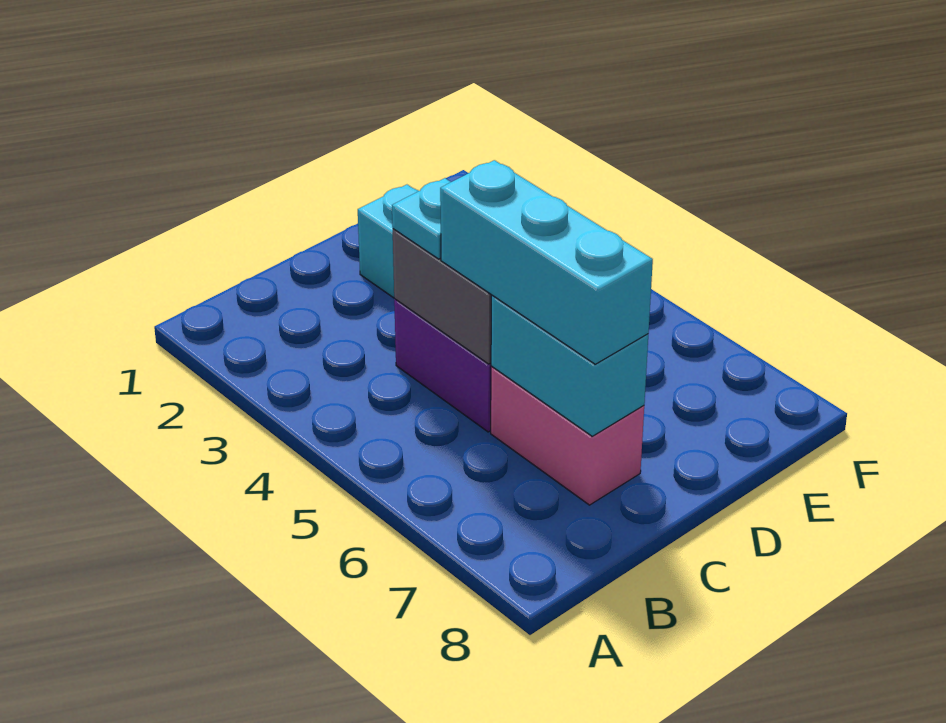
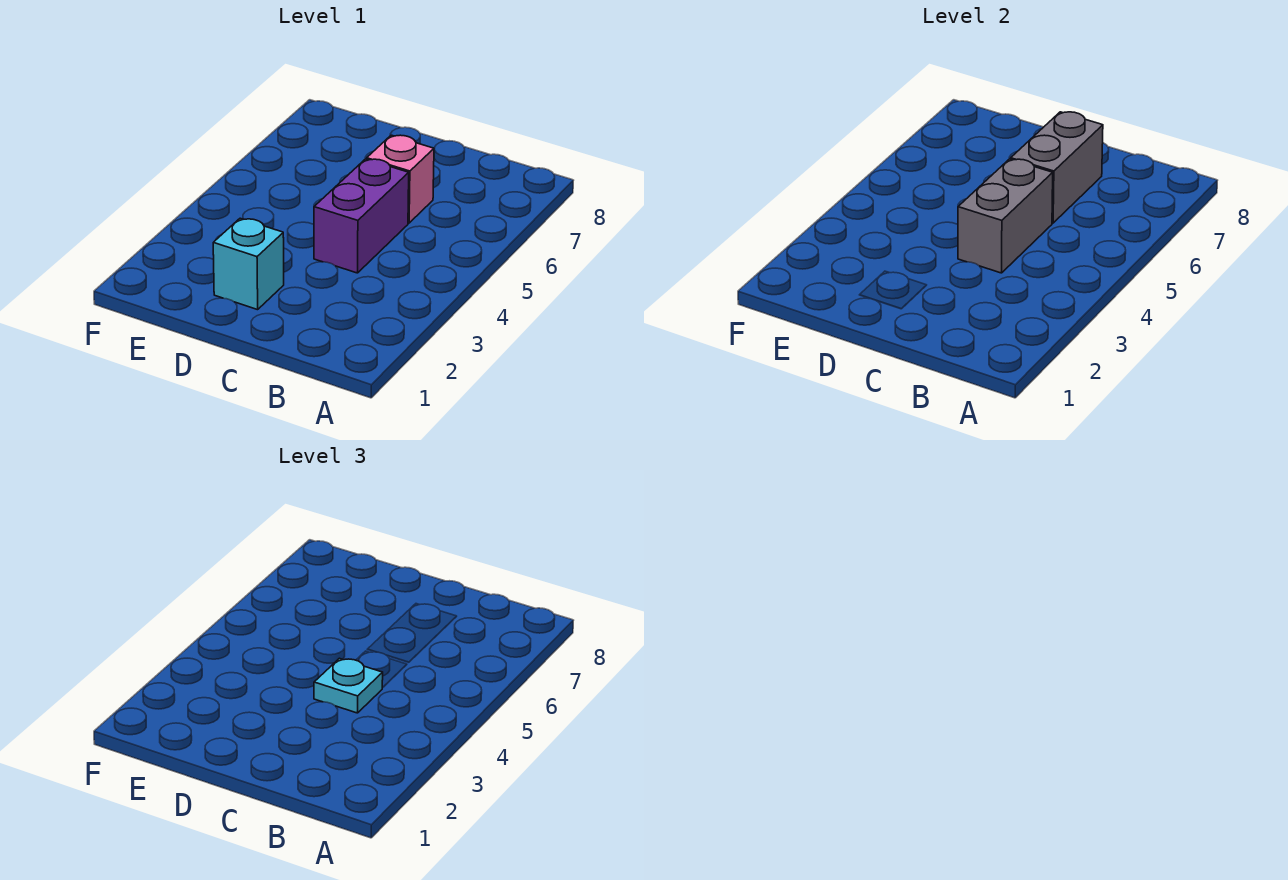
cyan 1x3 brick [440,160,653,364] -> none
pink 1x2 brick [491,366,644,505] -> pink 1x1 brick [367,135,434,223]
cyan 1x2 brick [491,295,648,436] -> grey 1x2 brick [1011,112,1103,223]

